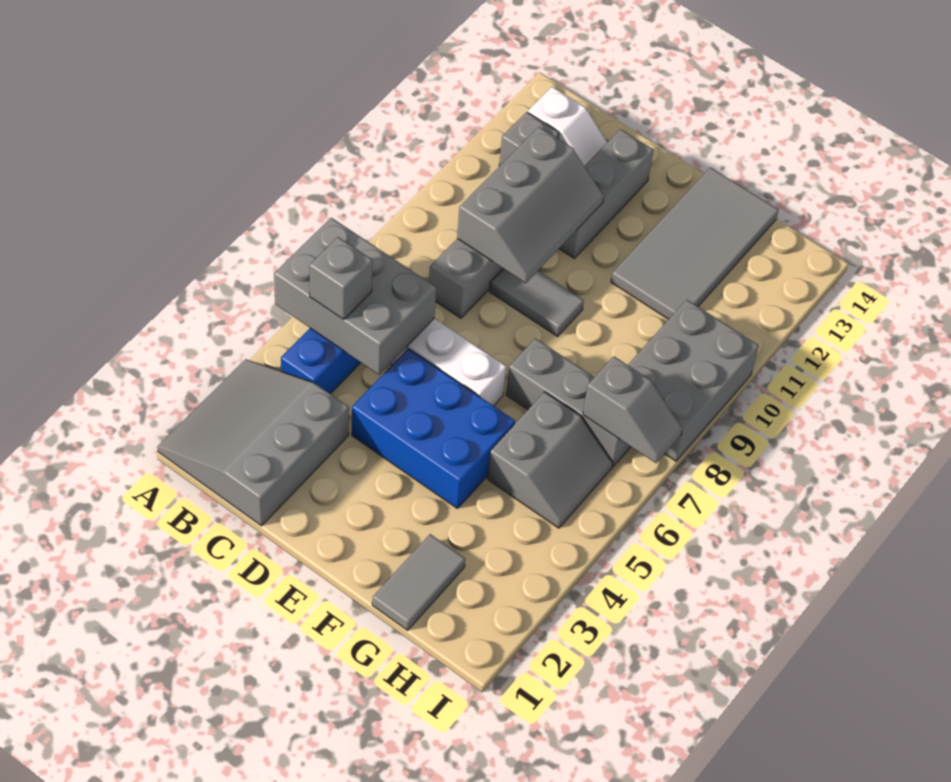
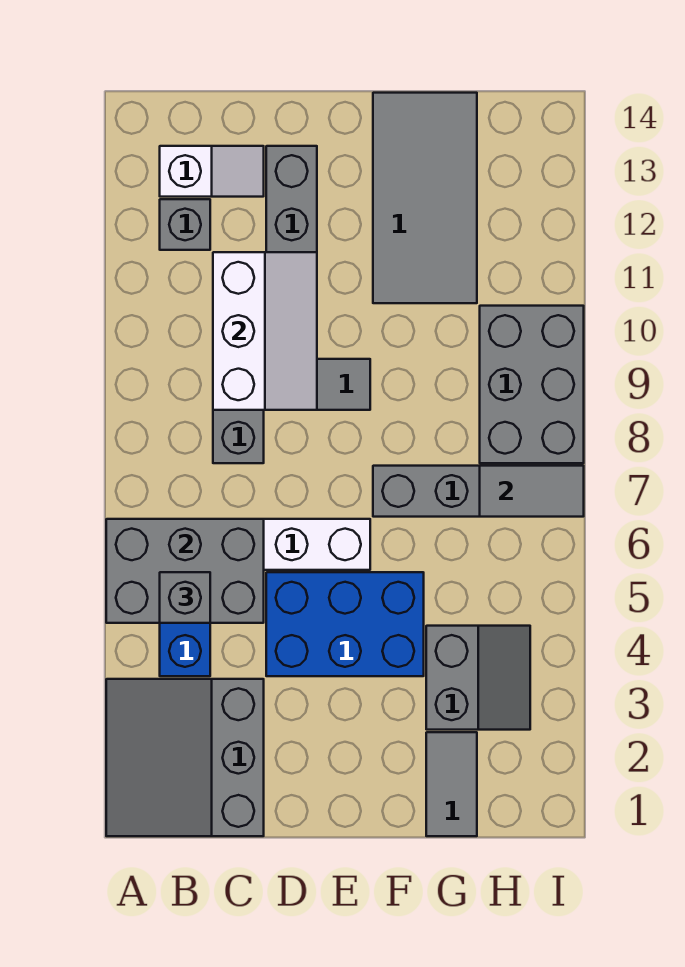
grey 2x3 slope [457,127,604,283] -> white 2x3 slope [213,252,317,410]
grey 2x2 slope [487,392,613,528] -> grey 2x2 slope moved to [426,626,530,730]
grey 1x2 slope [583,356,682,463] -> grey 1x2 tile [480,466,584,517]

